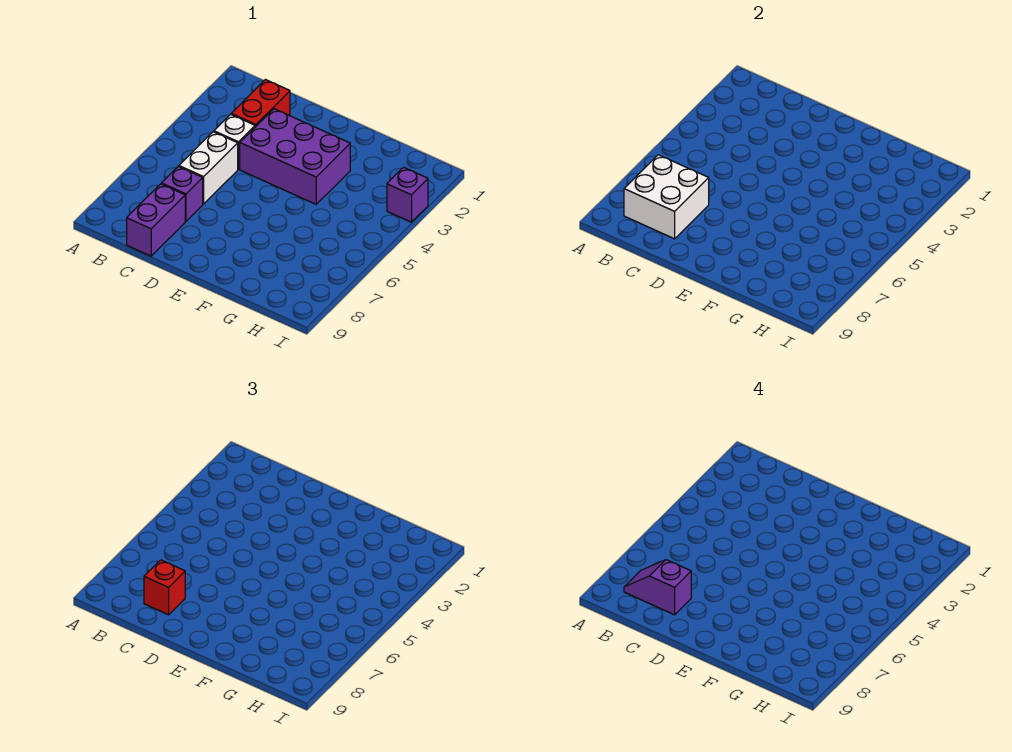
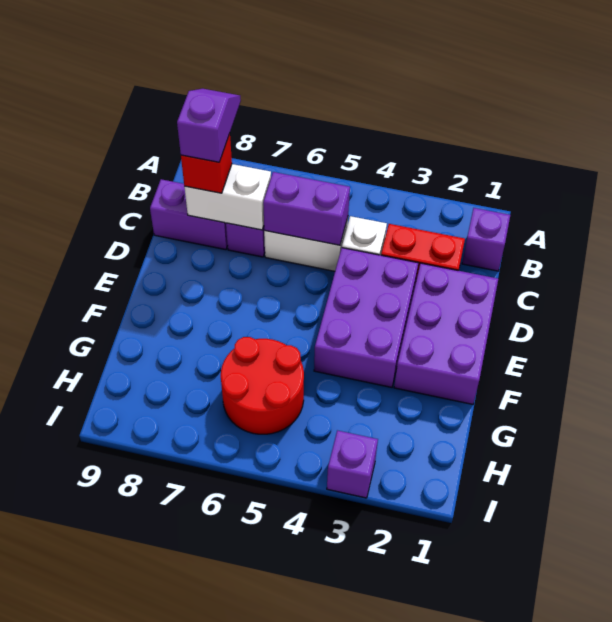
none -> purple 1x1 brick [462,208,510,271]
white 2x2 brick [624,155,709,239] -> white 1x2 brick [184,164,271,230]
none -> purple 1x2 brick [263,172,350,245]
none -> purple 2x3 brick [394,263,498,404]
none -> red 2x2 round brick [221,337,304,434]

